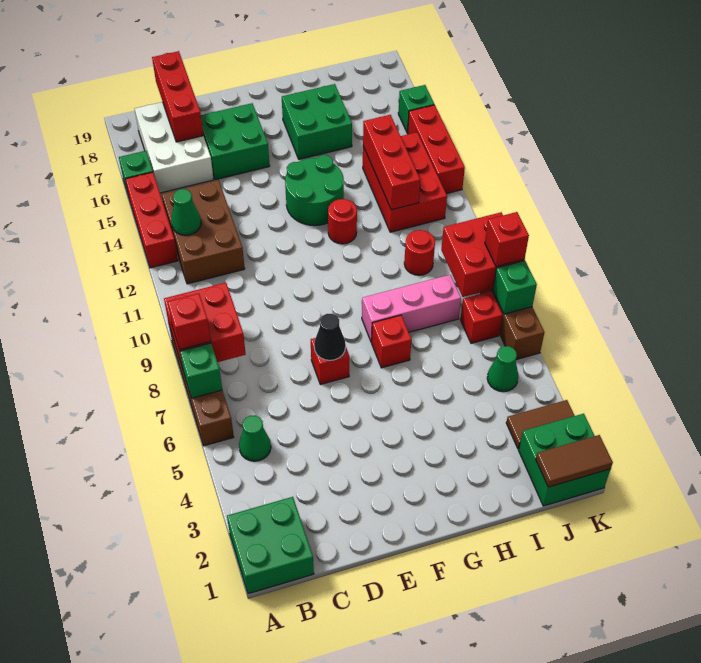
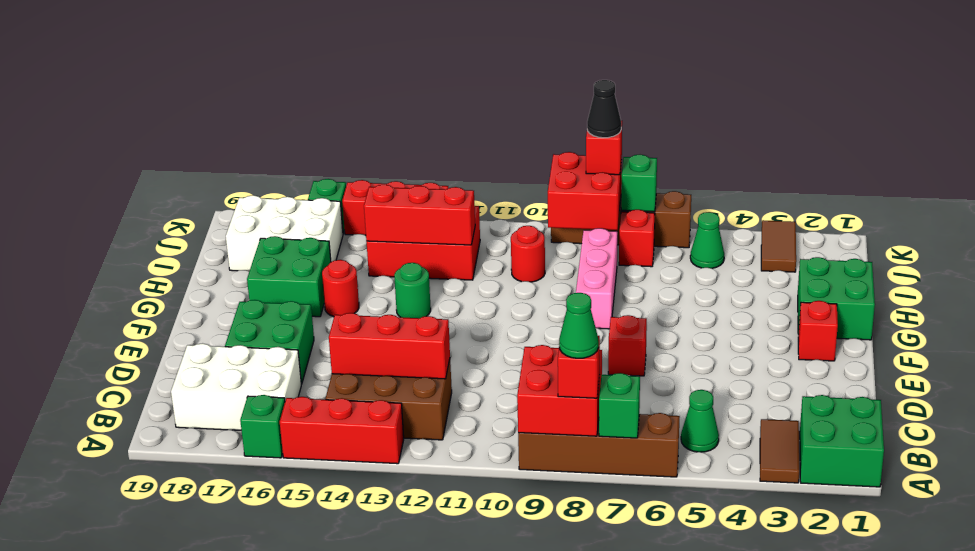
green 1x1 cone [171,189,201,235] -> green 1x1 cone moved to [559,293,599,358]
red 1x3 brick [152,51,203,142] -> red 1x3 brick moved to [329,313,450,379]
black 1x1 cone [314,314,346,360] -> black 1x1 cone moved to [587,80,621,138]
green 2x2 round brick [285,155,344,226] -> green 1x1 round brick [394,263,431,318]
red 1x1 brick [372,315,411,368] -> red 1x1 brick moved to [798,301,838,361]
red 1x1 round brick [328,199,357,244] -> red 1x1 round brick moved to [322,260,359,317]
none -> white 2x3 brick [226,195,343,271]
green 2x2 brick [519,414,611,506] -> green 2x2 brick moved to [798,257,875,340]
brown 1x2 tile [536,435,613,487] -> brown 1x2 tile moved to [760,419,799,483]

